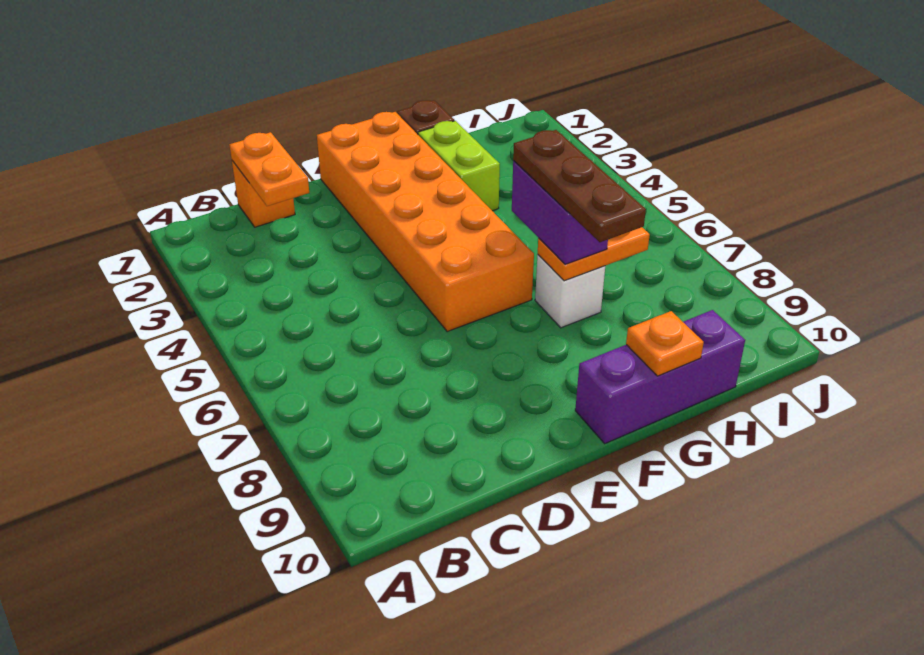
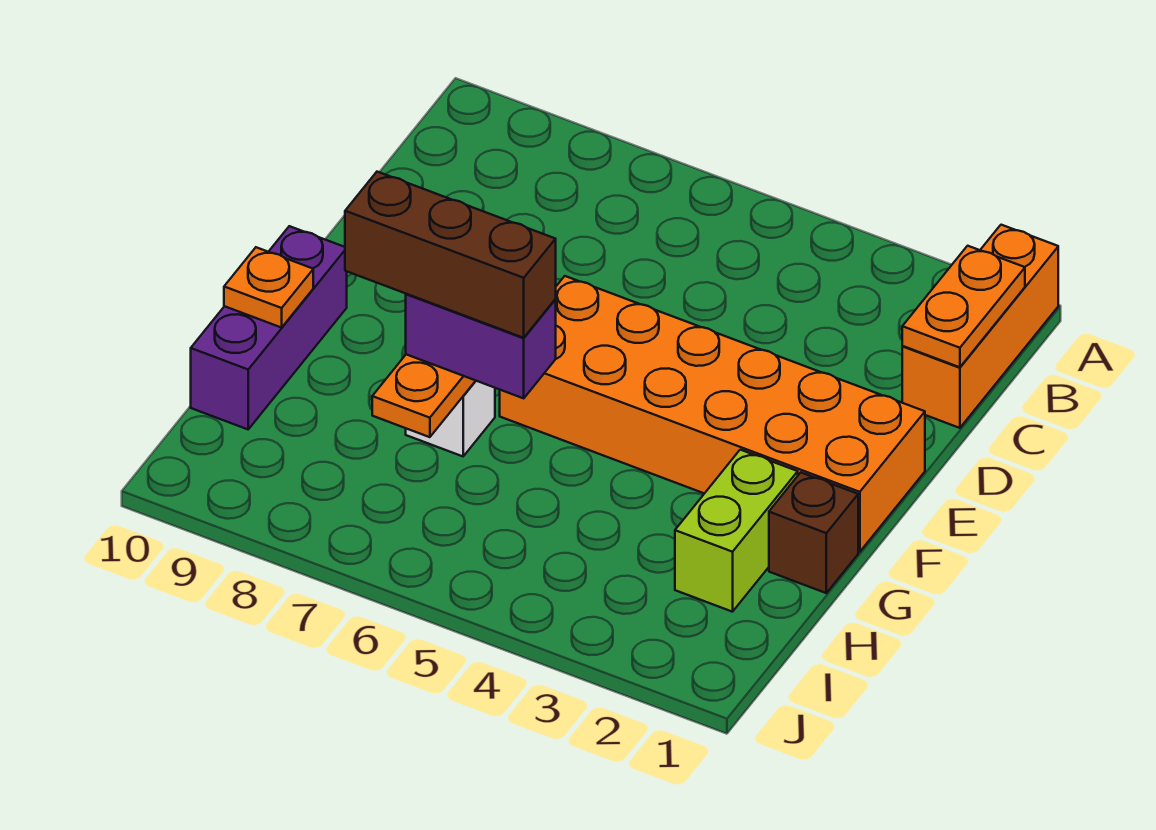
orange 1x1 brick [232,161,295,227] -> orange 1x3 brick [902,225,1058,428]
orange 1x2 plate [229,132,309,206] -> orange 1x2 plate turned to [902,246,1025,367]
lime 1x2 brick [418,121,500,211] -> lime 1x2 brick turned to [675,450,798,612]
brown 1x3 plate [513,130,646,242] -> brown 1x3 brick [345,172,556,338]

